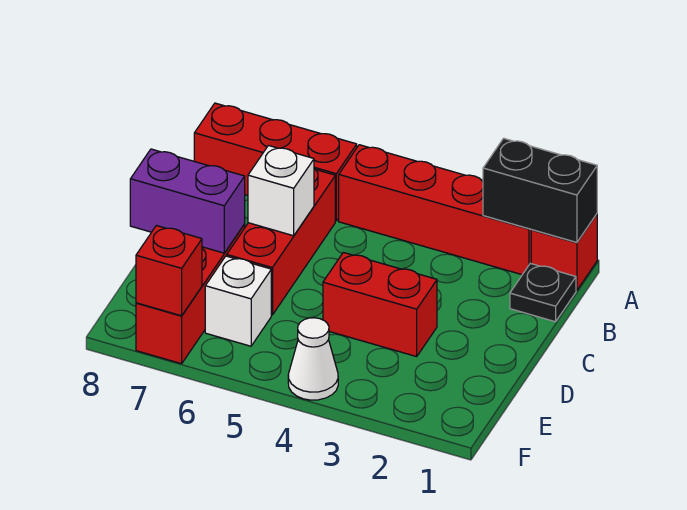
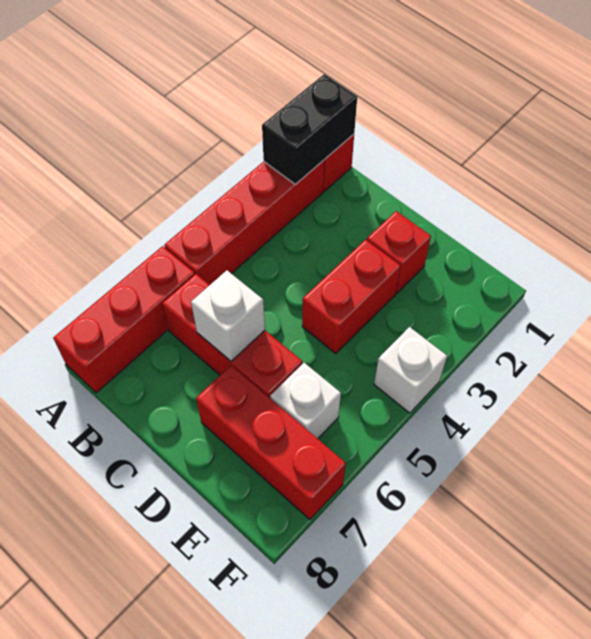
black 1x1 plate [510,263,576,322] -> none
purple 1x2 brick [130,149,245,253] -> none
white 1x1 cone [288,318,338,400] -> white 1x1 brick [374,327,447,413]
red 1x1 brick [136,226,202,316] -> red 1x1 brick moved to [367,211,431,293]

